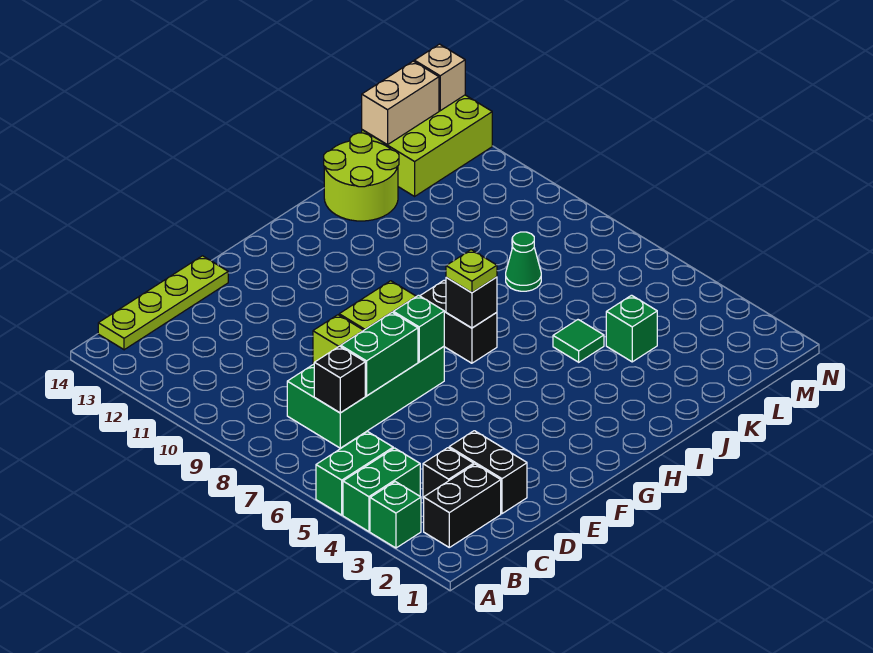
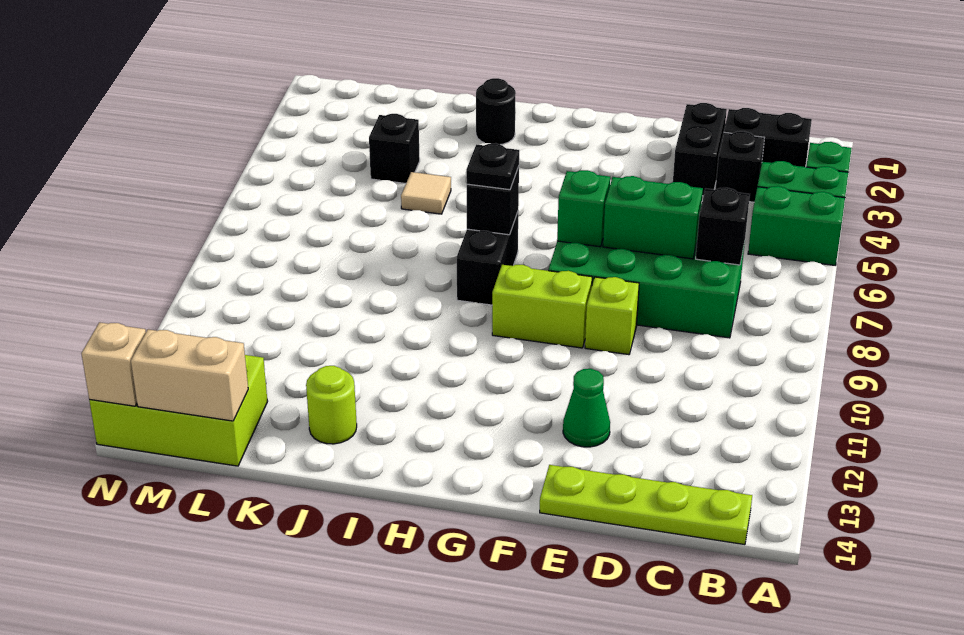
lime 1x1 plate [446,250,497,293] -> black 1x1 plate [466,143,519,190]
none -> black 1x1 round brick [476,78,516,145]
green 1x1 tile [553,320,604,362] -> tan 1x1 tile [401,172,451,214]
lime 2x2 round brick [324,133,399,221] -> lime 1x1 round brick [306,366,357,444]
green 1x1 brick [606,295,657,362] -> black 1x1 brick [369,114,420,184]
green 1x1 cone [506,232,541,291] -> green 1x1 cone moved to [563,369,610,447]

